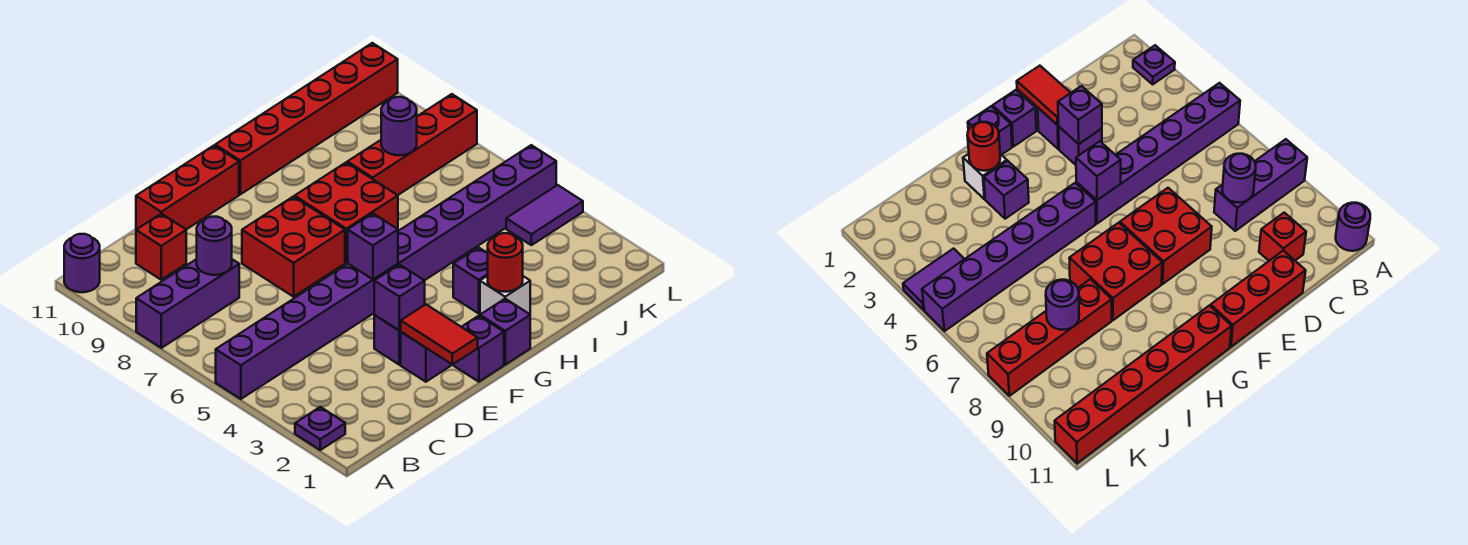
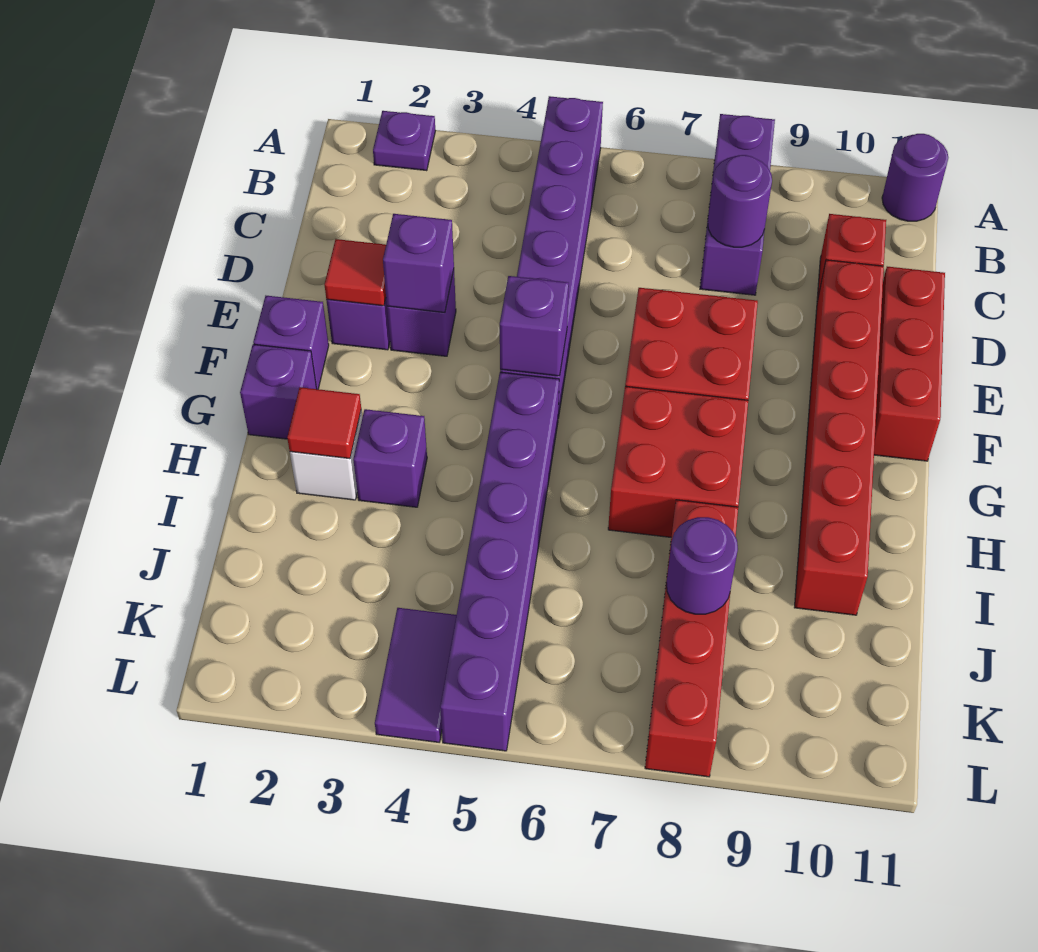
red 1x2 tile [401,304,478,365] -> red 1x1 tile [324,239,386,306]
red 1x6 brick [215,43,398,194] -> red 1x6 brick moved to [794,260,884,615]
red 1x1 round brick [488,233,523,292] -> red 1x1 tile [287,387,361,459]

